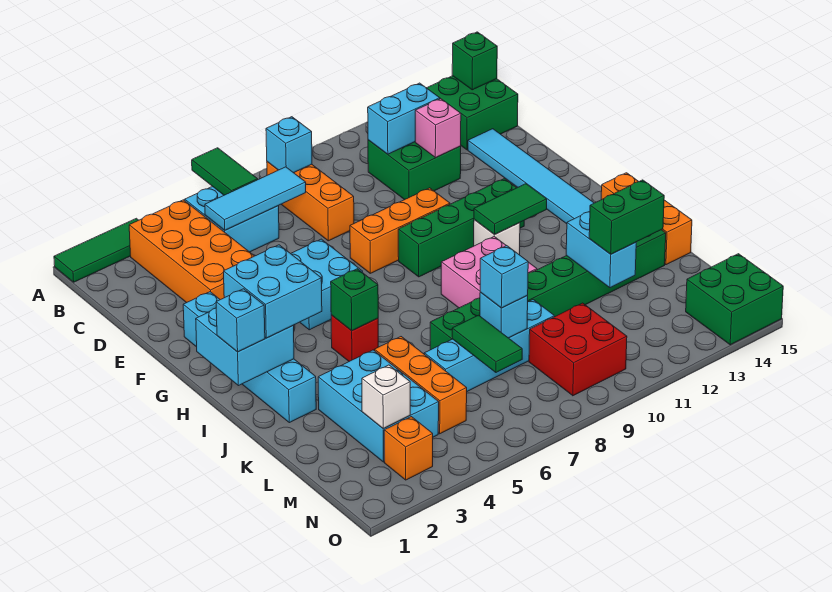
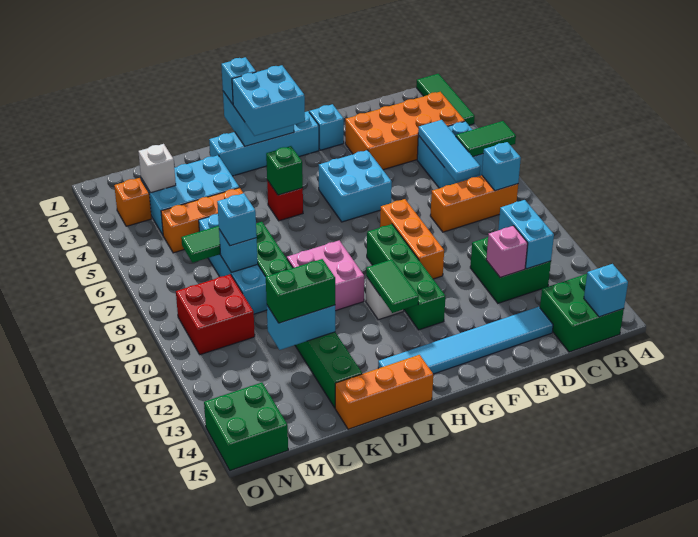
green 1x1 brick [452,32,497,90] -> cyan 1x1 brick [584,264,628,317]
green 1x2 brick [589,180,664,254] -> green 1x2 brick turned to [266,259,335,323]

